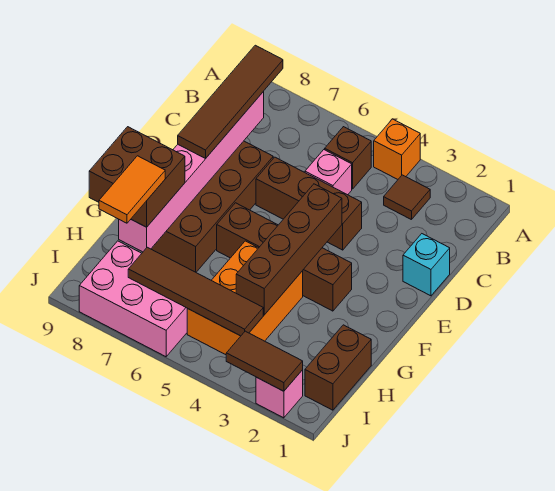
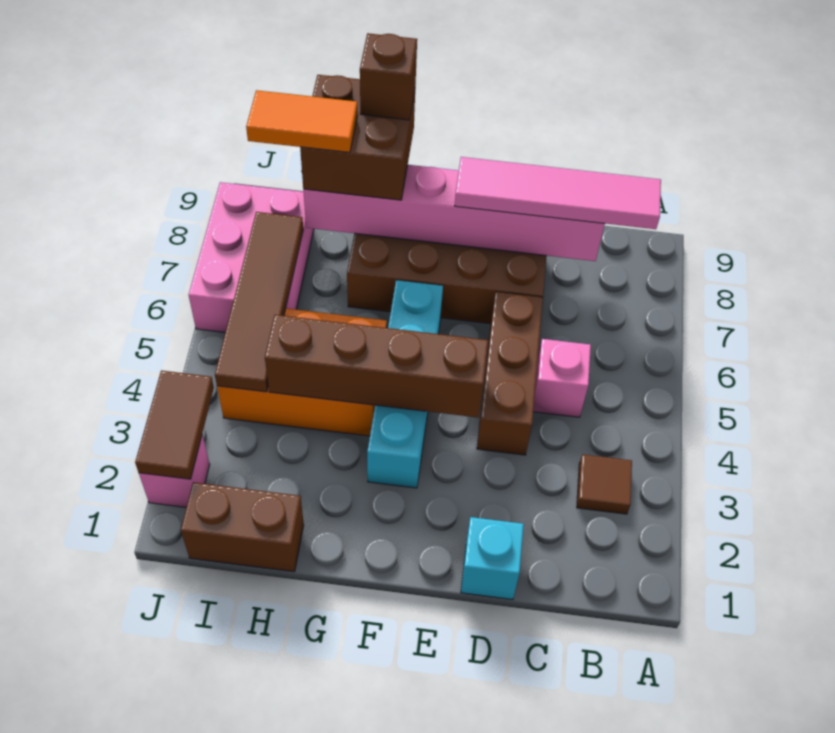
orange 1x1 brick [374,119,420,179] -> none
brown 1x1 brick [325,127,371,189] -> brown 1x1 brick moved to [360,33,417,120]
brown 1x4 tile [178,45,283,159] -> pink 1x4 tile [455,157,661,229]
brown 1x4 brick [217,203,352,311] -> cyan 1x4 brick [367,280,443,488]

